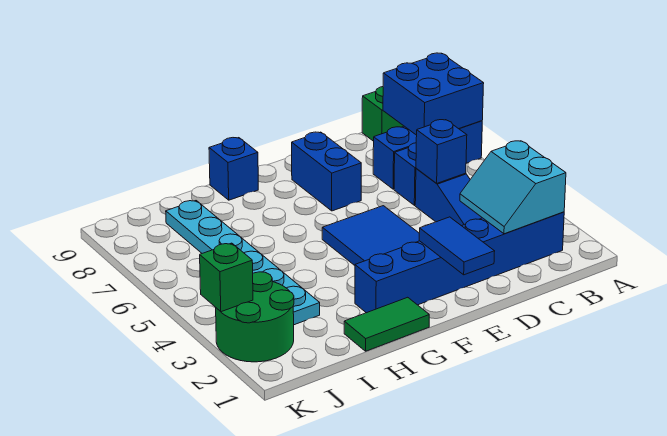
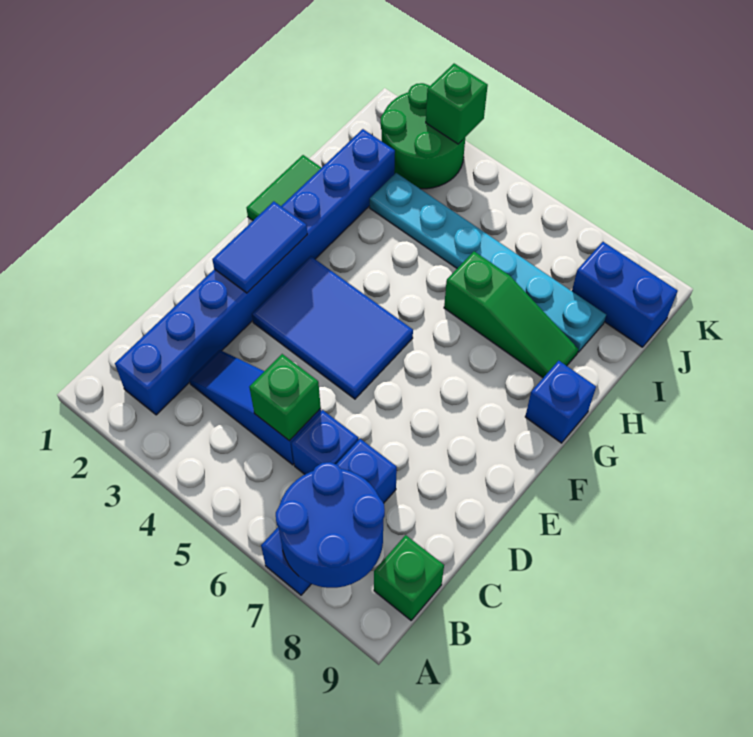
blue 2x2 brick [383,53,484,135] -> blue 2x2 round brick [276,462,385,588]
blue 1x6 brick [355,212,564,313] -> blue 1x8 brick [115,129,395,415]
cyan 2x2 slope [460,141,566,234] -> none
blue 1x1 brick [416,120,467,183] -> green 1x1 brick [249,354,321,441]
blue 1x2 tile [419,217,495,275] -> blue 1x2 tile turned to [212,201,307,293]
blue 1x2 brick [292,132,361,211] -> blue 1x2 brick moved to [572,242,678,347]
none -> green 1x3 slope [444,252,578,378]

